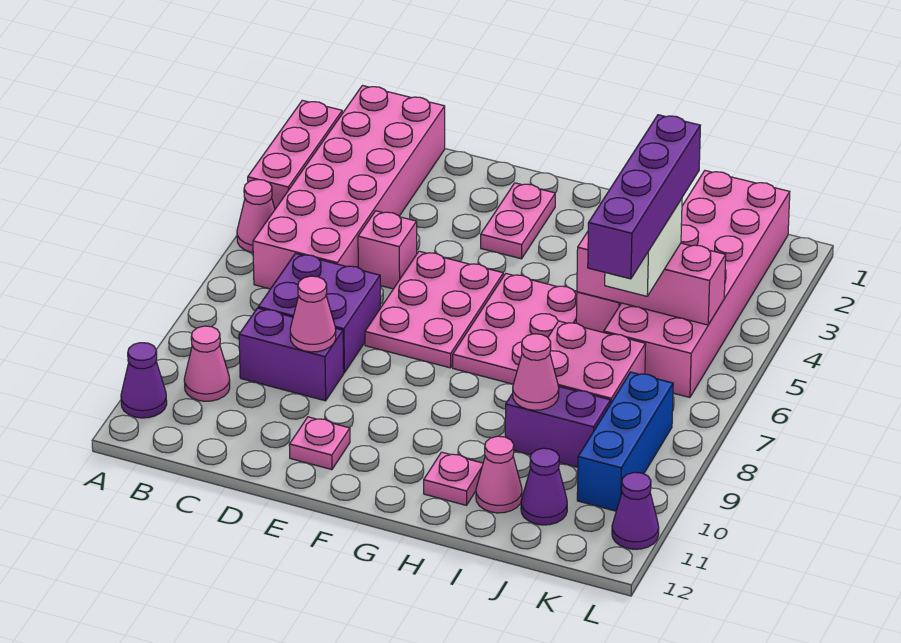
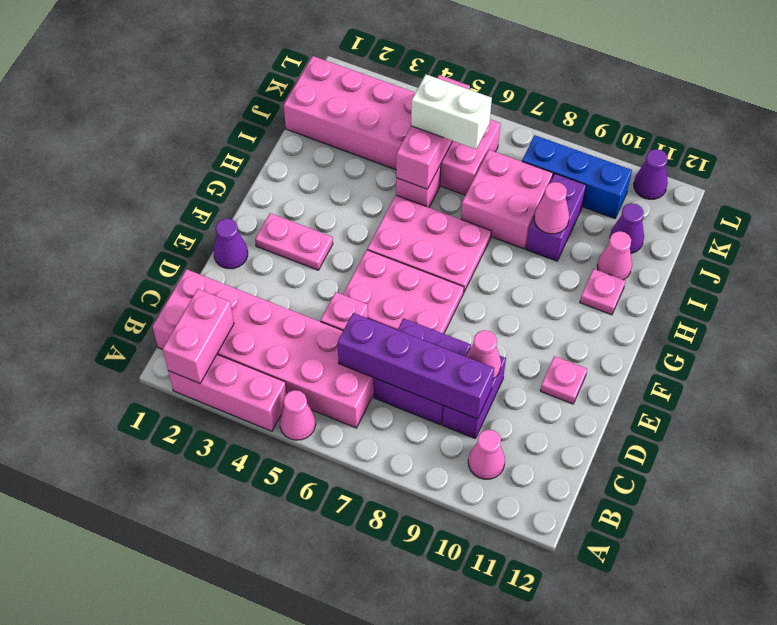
none -> pink 1x2 brick [163,289,234,383]
purple 1x1 cone [121,343,167,418] -> purple 1x1 cone moved to [214,219,248,269]
purple 1x4 brick [588,115,700,279] -> purple 1x4 brick moved to [337,313,494,419]

